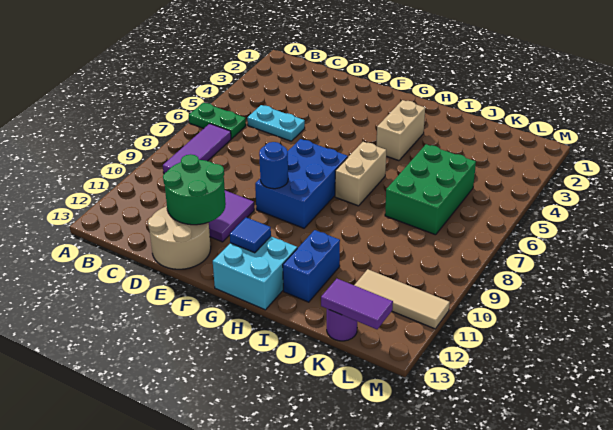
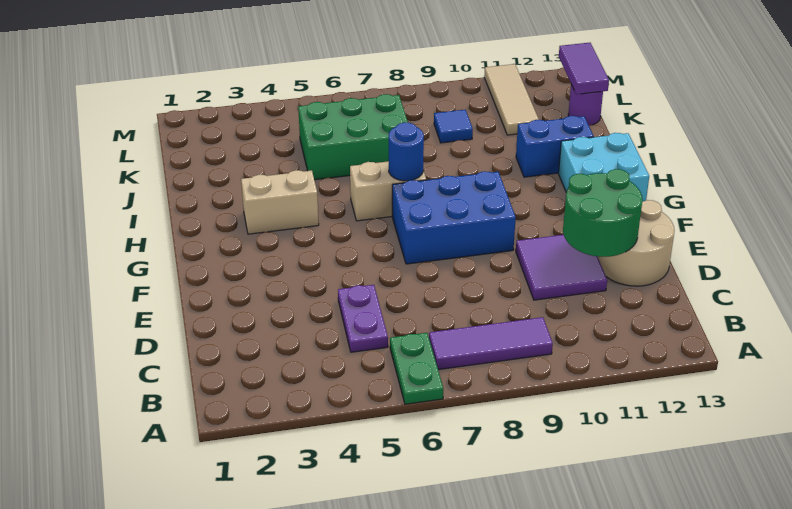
cyan 1x2 plate [247,105,305,141] -> purple 1x2 plate [338,285,388,352]
blue 1x1 round brick [259,142,288,189] -> blue 1x1 round brick moved to [389,122,424,181]
blue 1x1 tile [230,217,271,253] -> blue 1x1 tile moved to [434,110,473,143]

